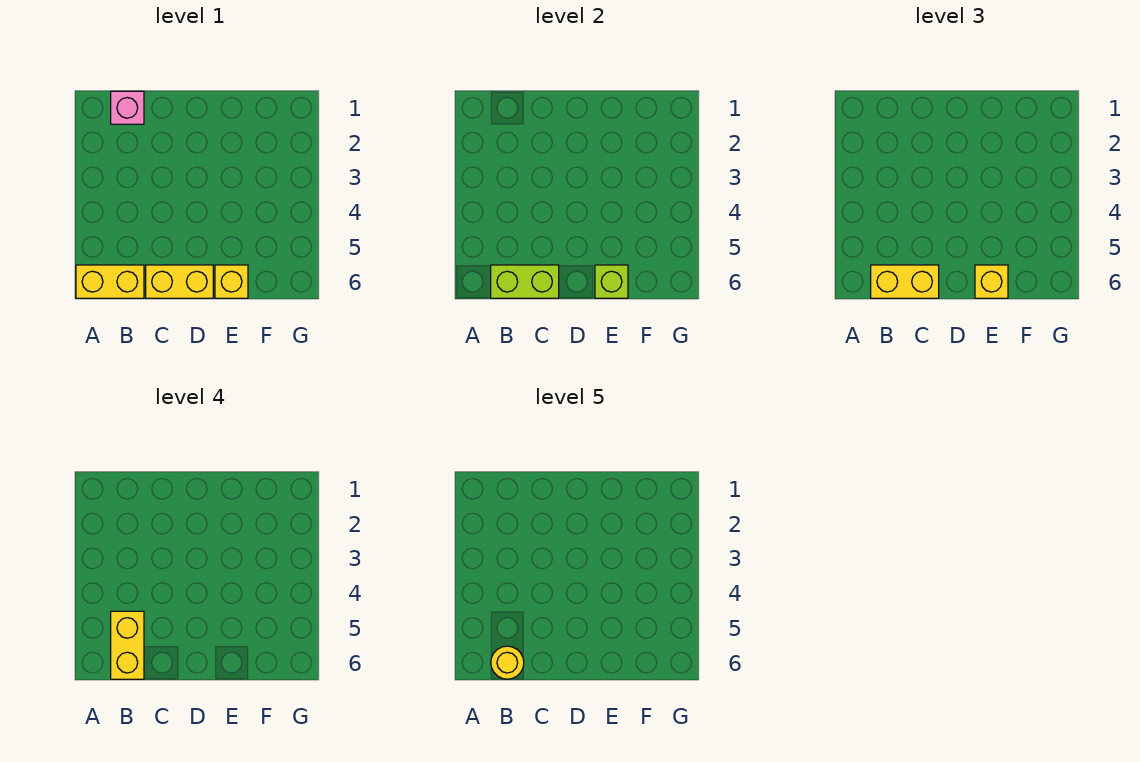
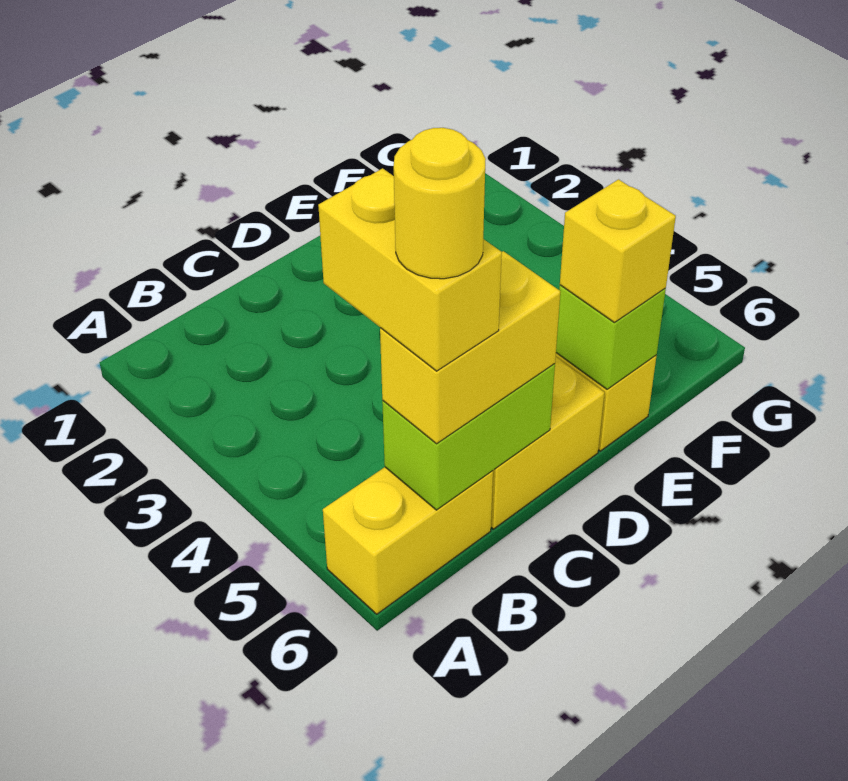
pink 1x1 brick [111,91,144,124] -> none

